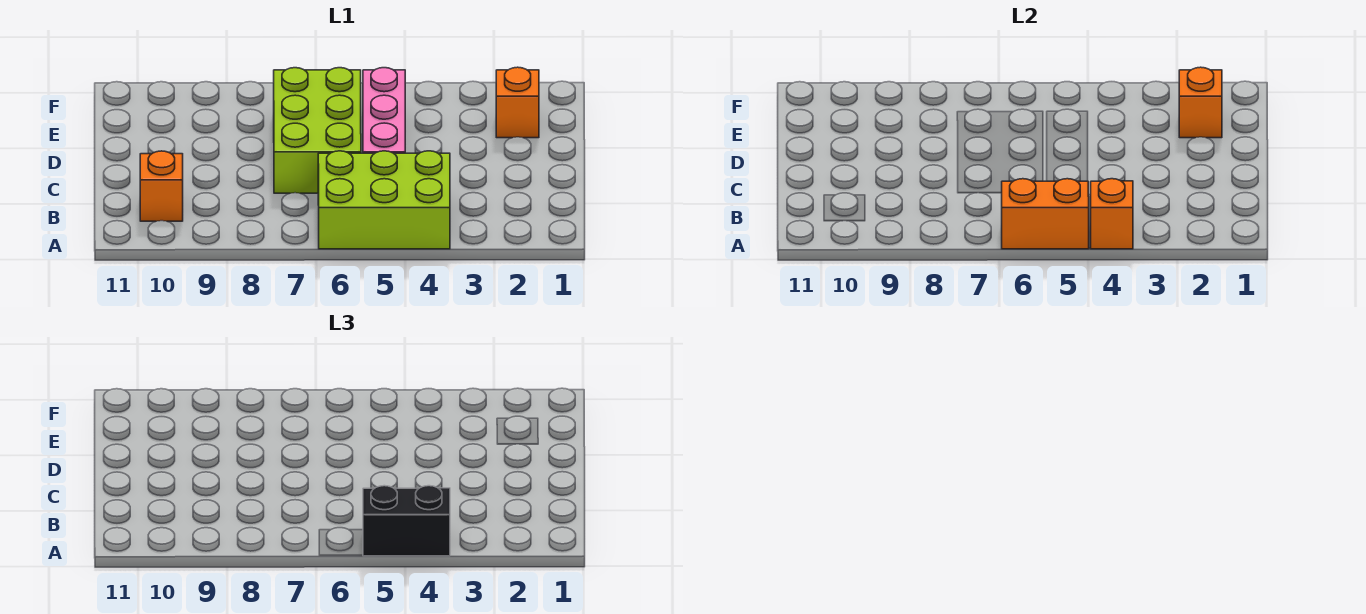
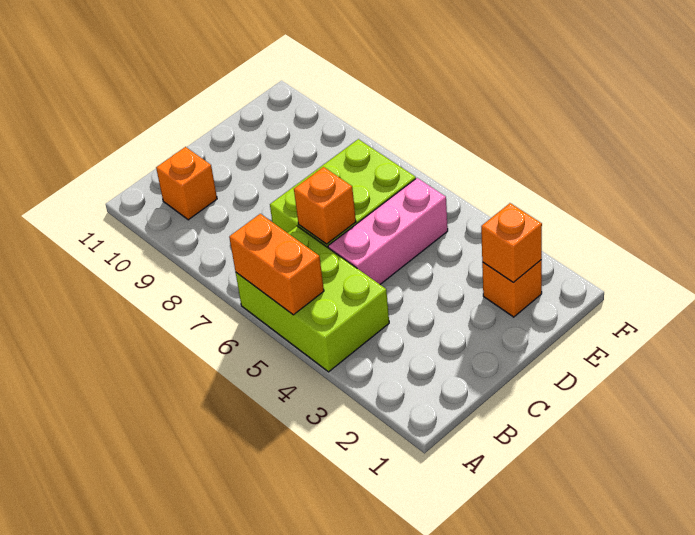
orange 1x1 brick [1090,179,1133,249] -> orange 1x1 brick moved to [294,167,356,244]
black 1x2 brick [363,486,450,556] -> none

